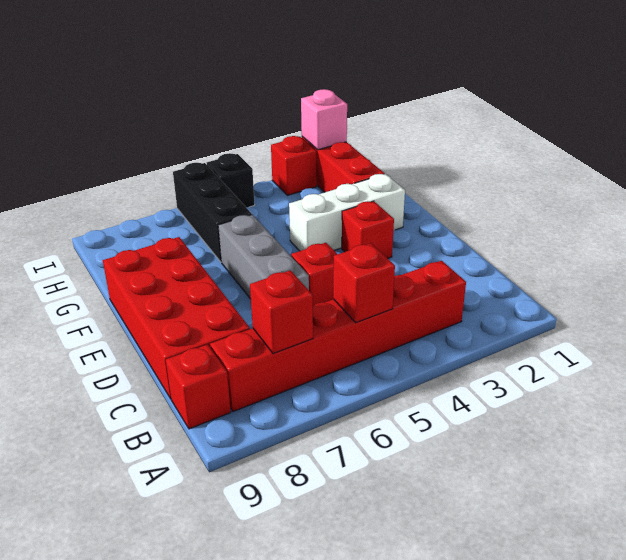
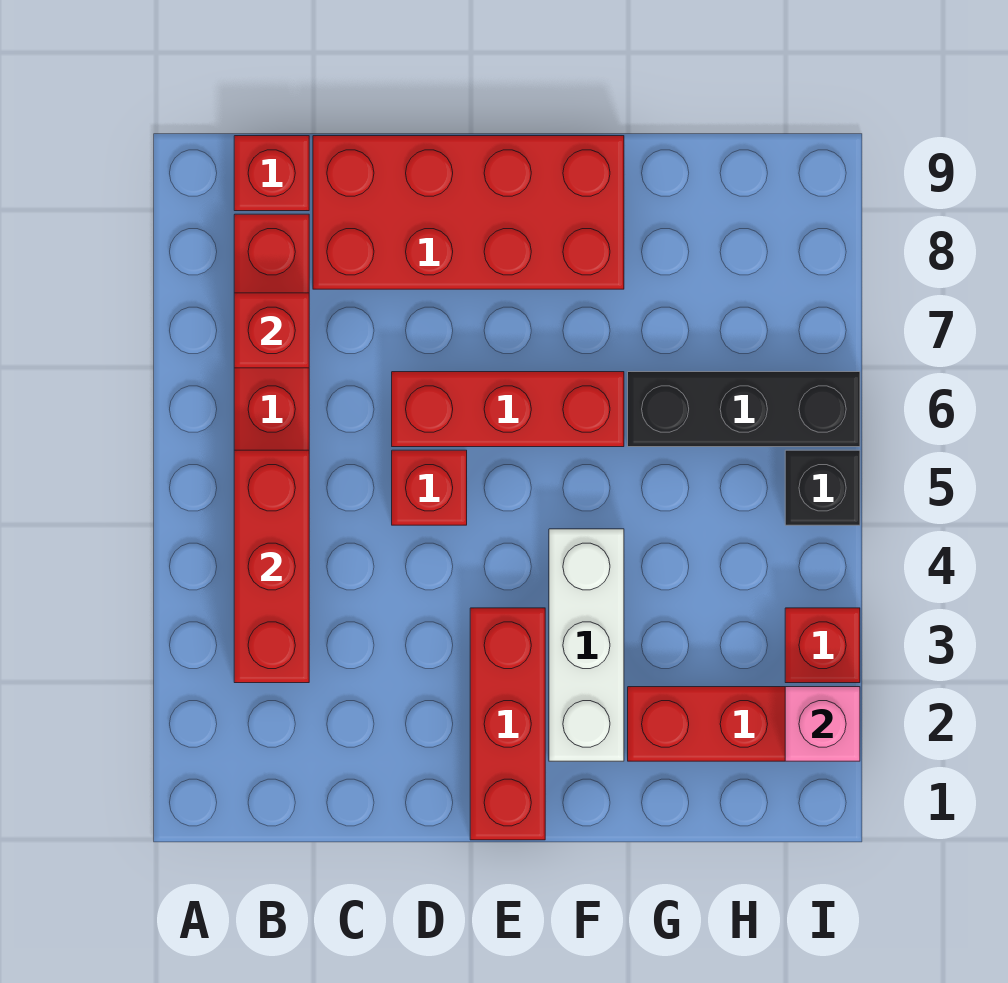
red 1x1 brick [333,243,395,322] -> red 1x3 brick [234,450,309,683]
grey 1x3 brick [218,215,309,299] -> red 1x3 brick [392,372,624,447]
red 1x1 brick [342,201,394,258] -> red 1x3 brick [470,608,545,840]

